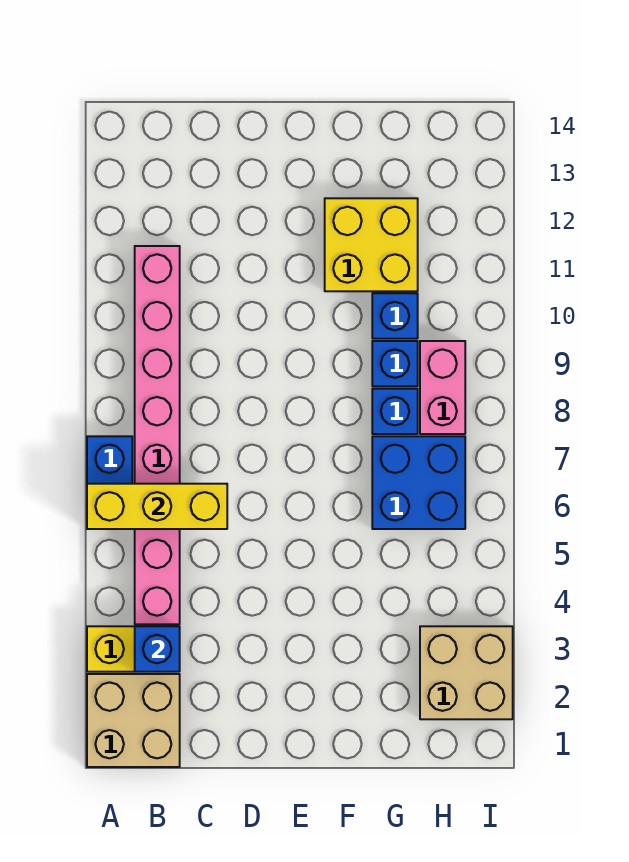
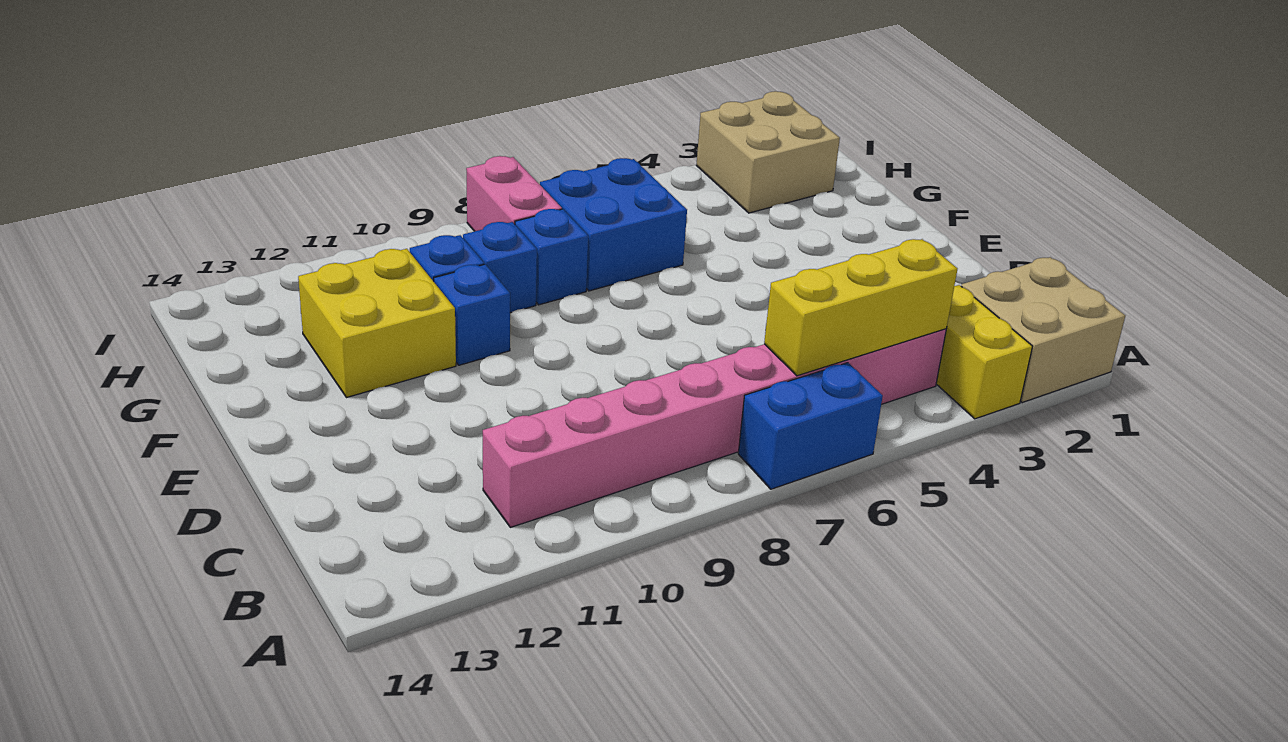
yellow 1x3 brick [87,484,227,529] -> yellow 1x3 brick turned to [764,239,957,376]
blue 1x1 brick [135,626,180,672] -> blue 1x1 brick moved to [434,264,510,365]
pink 1x2 brick [420,341,465,434] -> pink 1x2 brick turned to [466,156,562,231]

